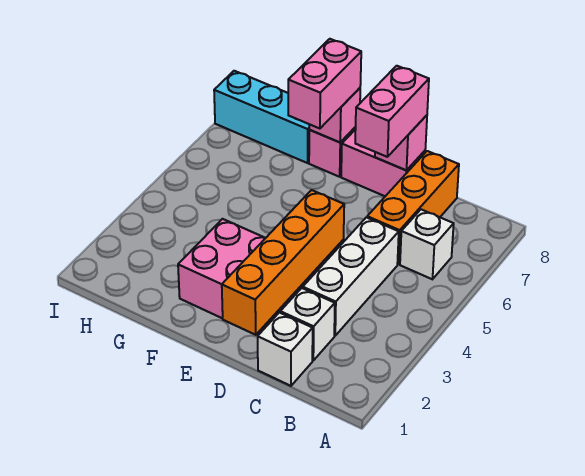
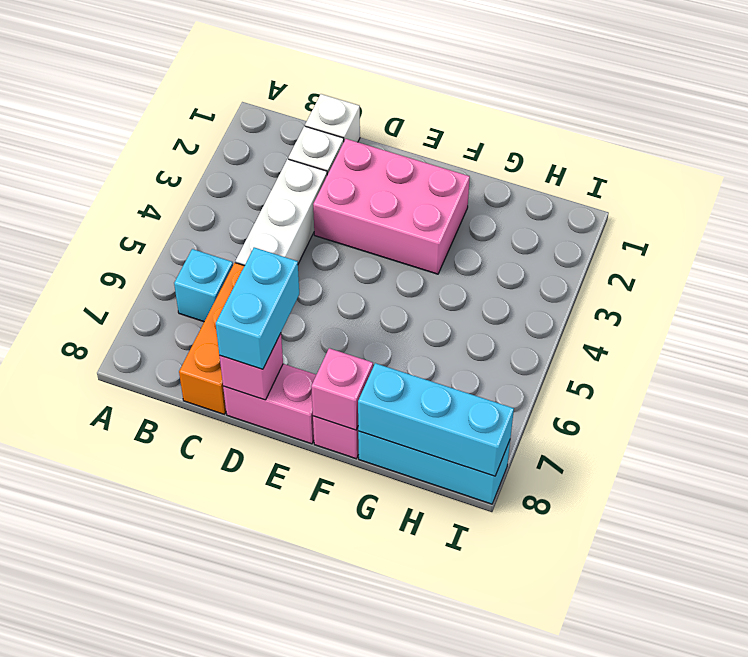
white 1x1 brick [400,209,454,279] -> cyan 1x1 brick [174,249,233,322]
orange 1x4 brick [222,190,344,335] -> none
pink 1x2 brick [355,66,429,157] -> cyan 1x2 brick [216,248,299,369]
pink 1x2 brick [288,39,361,129] -> none
none -> cyan 1x3 brick [358,363,514,476]

